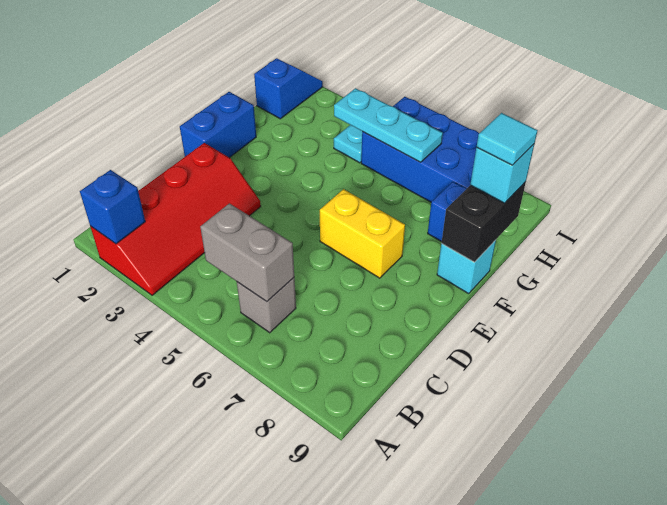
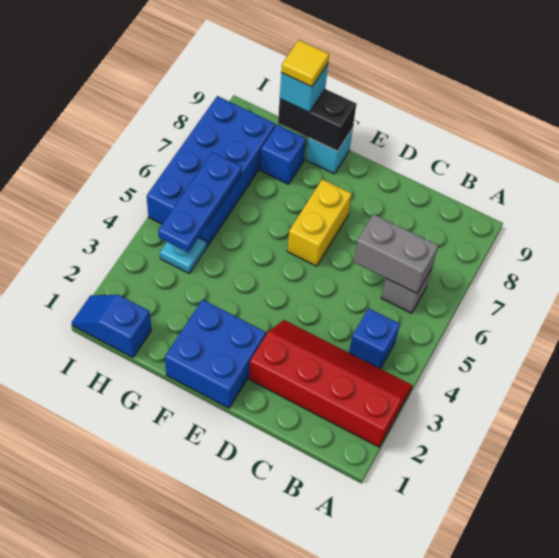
blue 1x1 brick [80,170,145,244] -> blue 1x1 brick moved to [349,308,400,369]
grey 1x2 brick [200,203,294,302] -> grey 1x2 brick turned to [353,214,438,293]
blue 1x2 brick [180,92,256,158] -> blue 2x2 brick [165,300,266,408]
cyan 1x1 tile [477,113,538,165] -> yellow 1x1 tile [281,40,329,87]
cyan 1x3 plate [334,88,443,162] -> blue 1x3 plate [158,152,242,253]

